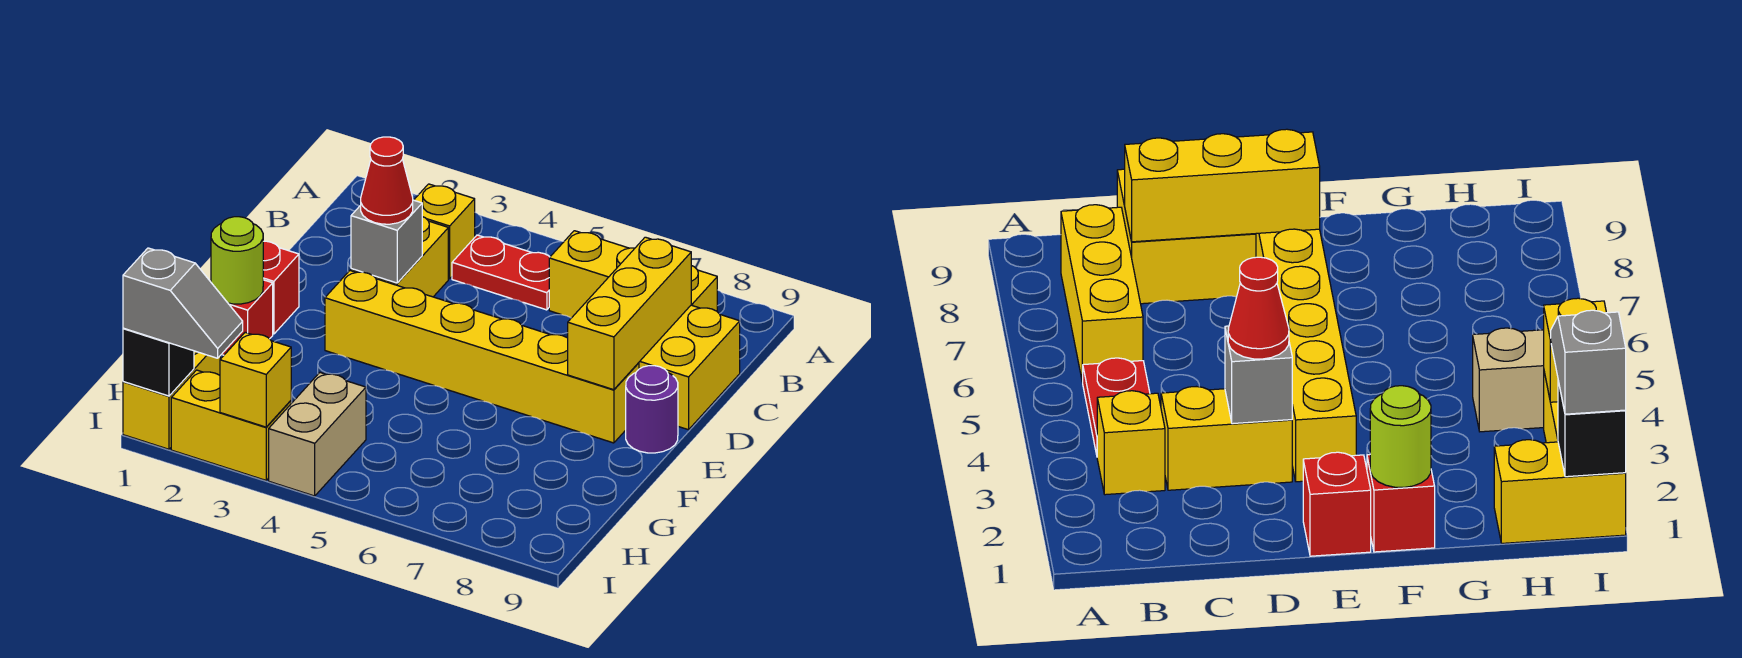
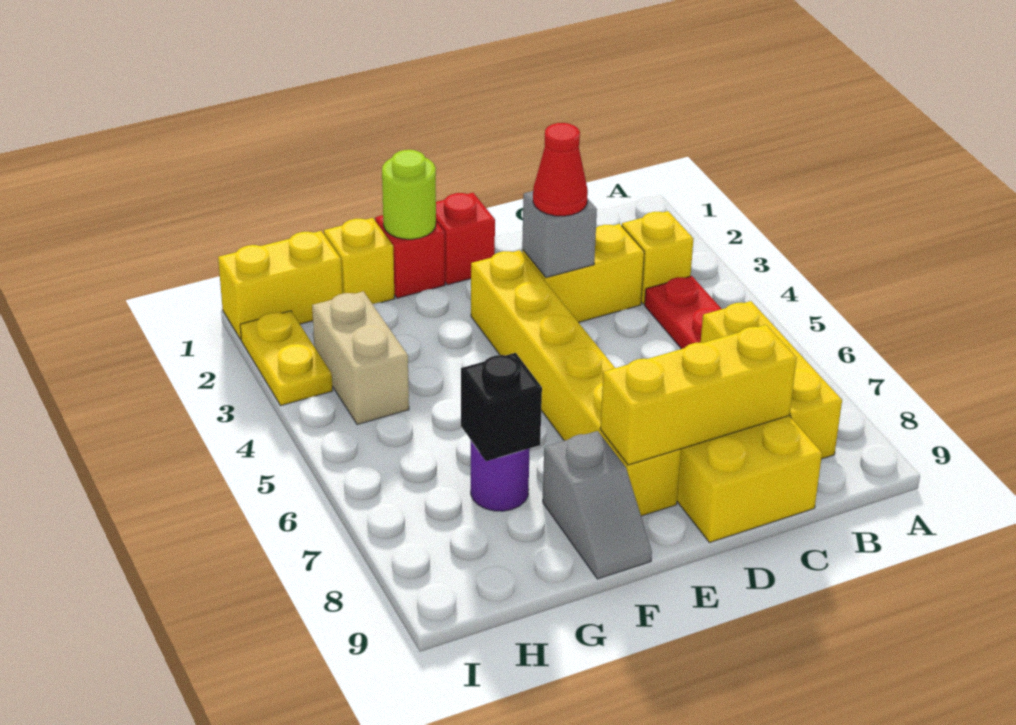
purple 1x1 round brick [626,366,678,453] -> purple 1x1 round brick moved to [471,441,530,511]
tan 1x2 brick [269,373,366,496] -> tan 1x2 brick turned to [312,291,409,425]
black 1x1 brick [123,328,194,396] -> black 1x1 brick moved to [461,353,542,461]
grey 1x2 slope [123,248,243,358] -> grey 1x2 slope moved to [543,431,652,579]
yellow 1x2 brick [171,370,291,480] -> yellow 1x2 plate [240,311,333,406]
yellow 1x1 brick [220,332,291,427] -> yellow 1x1 brick moved to [324,218,395,304]

